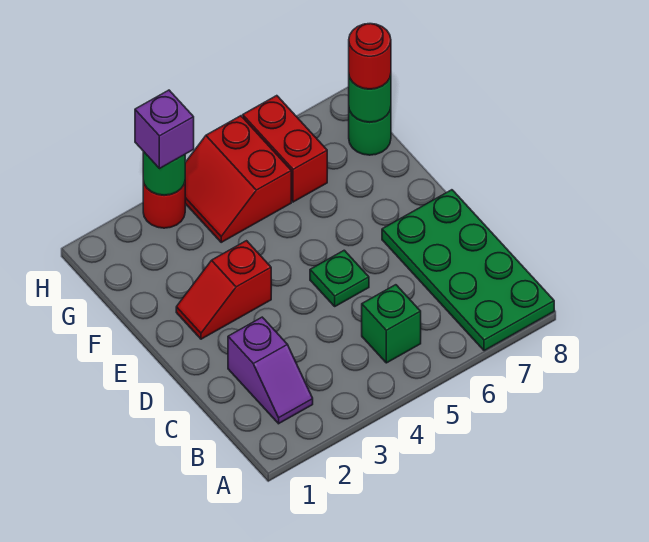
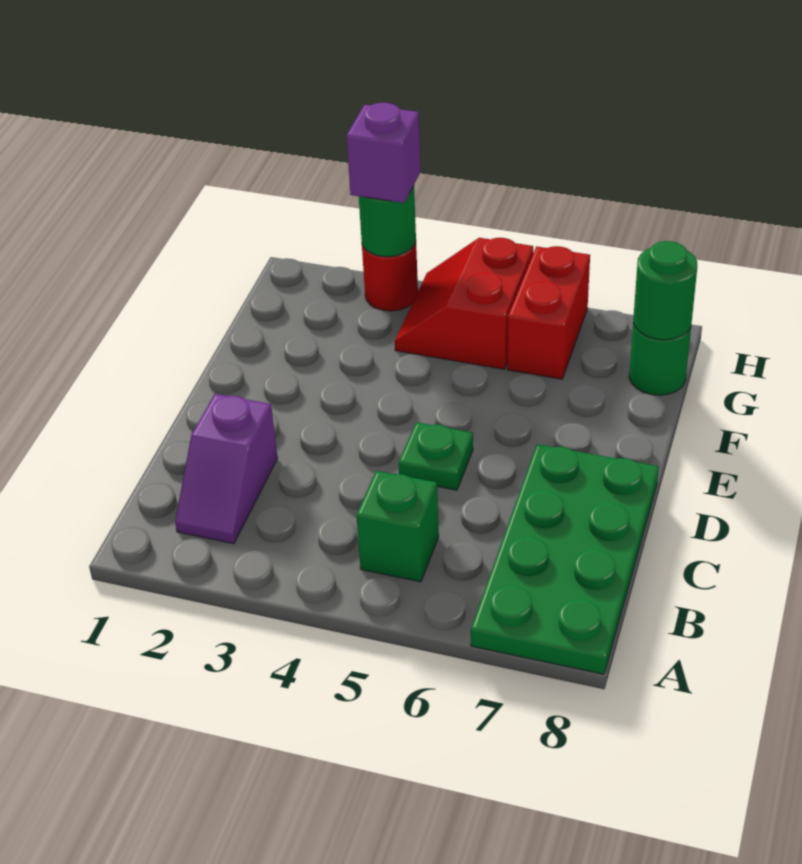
red 1x2 slope [176,241,271,339] -> none
red 1x1 round brick [349,24,391,89] -> none

